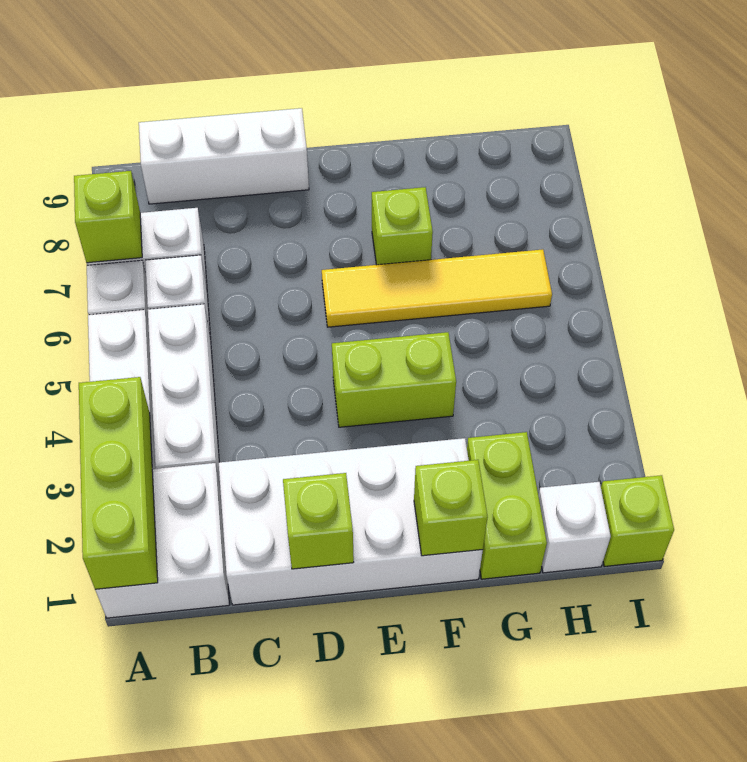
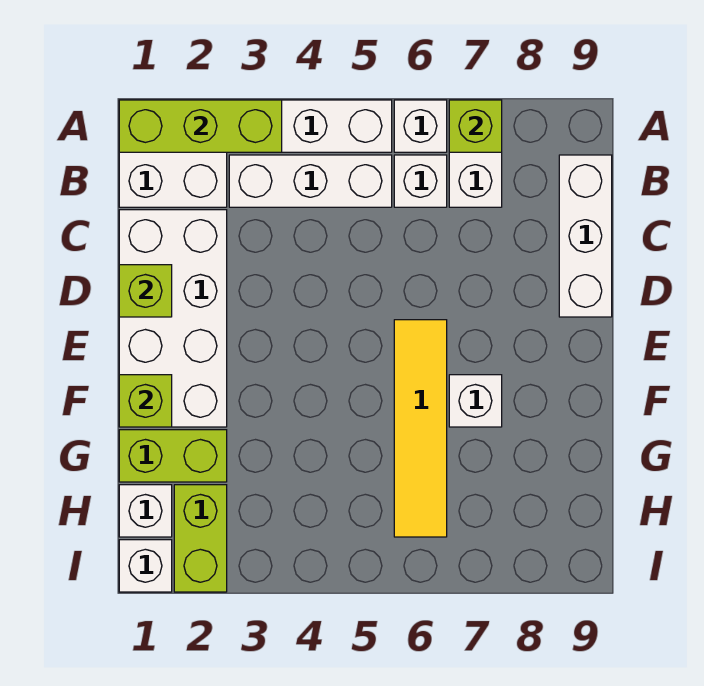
lime 1x2 brick [332,332,456,427] -> lime 1x2 brick moved to [174,485,227,592]
lime 1x1 brick [372,187,433,265] -> white 1x1 brick [449,375,502,427]
lime 1x1 brick [601,475,674,566] -> white 1x1 brick [119,540,172,592]

